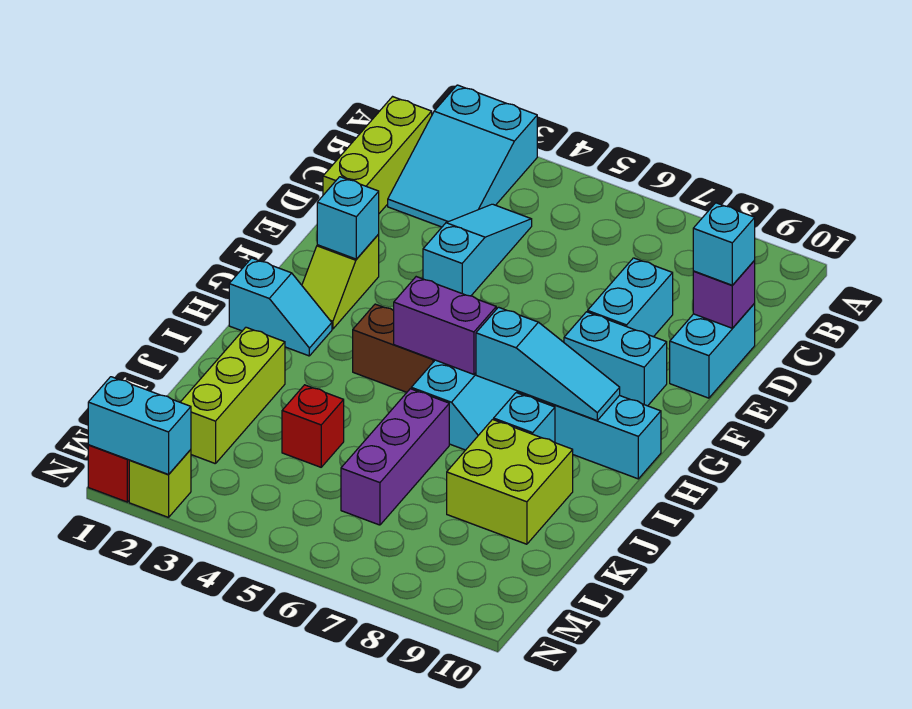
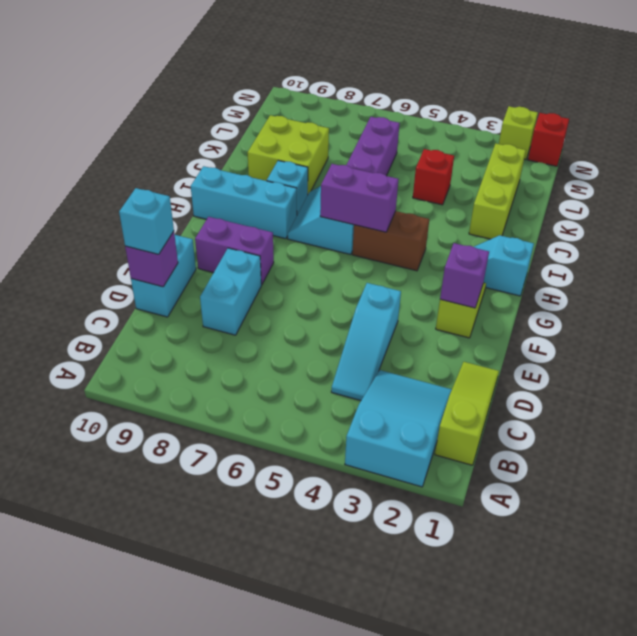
lime 1x3 brick [323,97,432,213] -> lime 1x3 slope [435,362,499,465]
cyan 1x1 brick [317,177,379,259] -> purple 1x1 brick [440,243,489,308]
cyan 1x2 brick [564,312,667,406] -> purple 1x2 brick [195,217,274,285]
cyan 1x3 slope [476,307,620,421] -> none
cyan 1x2 brick [88,377,191,474] -> none

